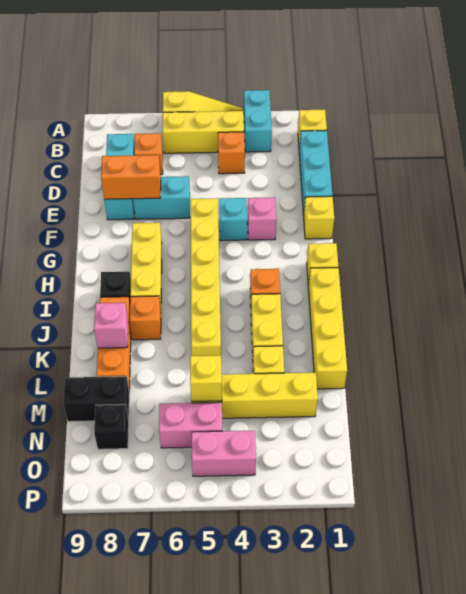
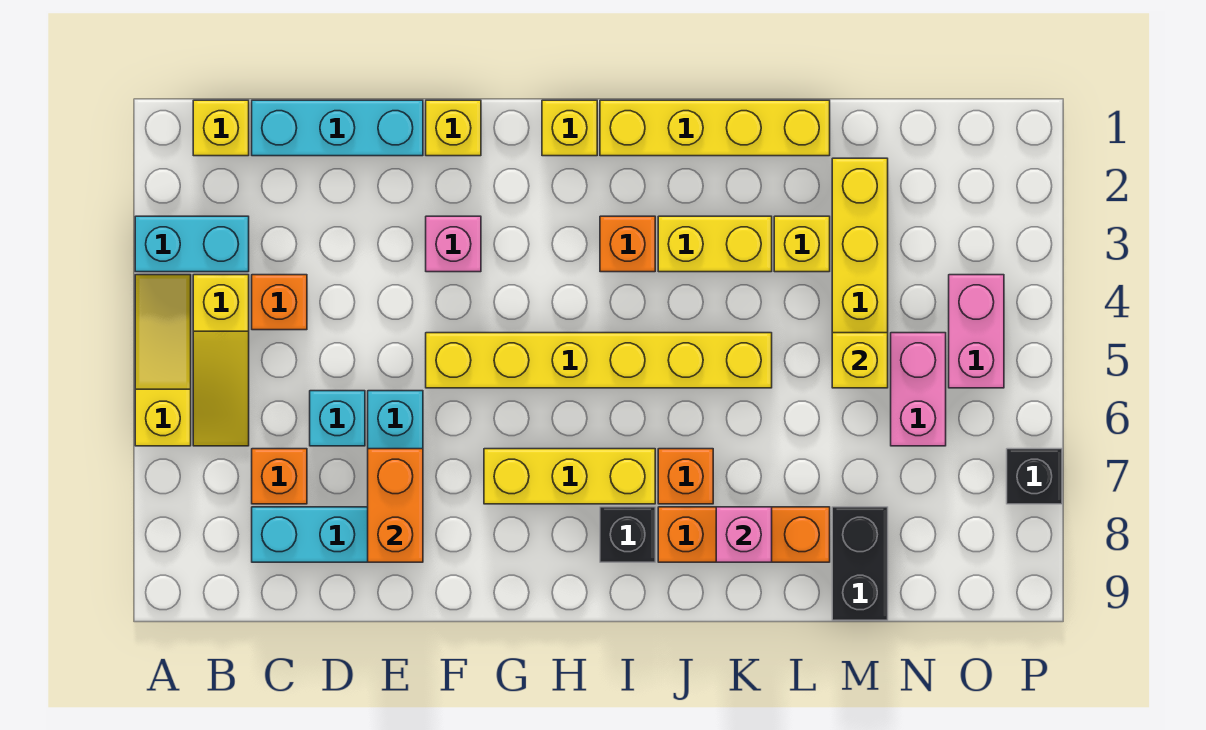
yellow 1x3 brick [163,111,244,153] -> yellow 1x3 slope [193,275,249,446]
cyan 1x1 brick [219,198,247,241] -> cyan 1x1 brick moved to [310,391,365,446]
black 1x1 brick [94,404,129,449] -> black 1x1 brick moved to [1007,449,1062,504]

